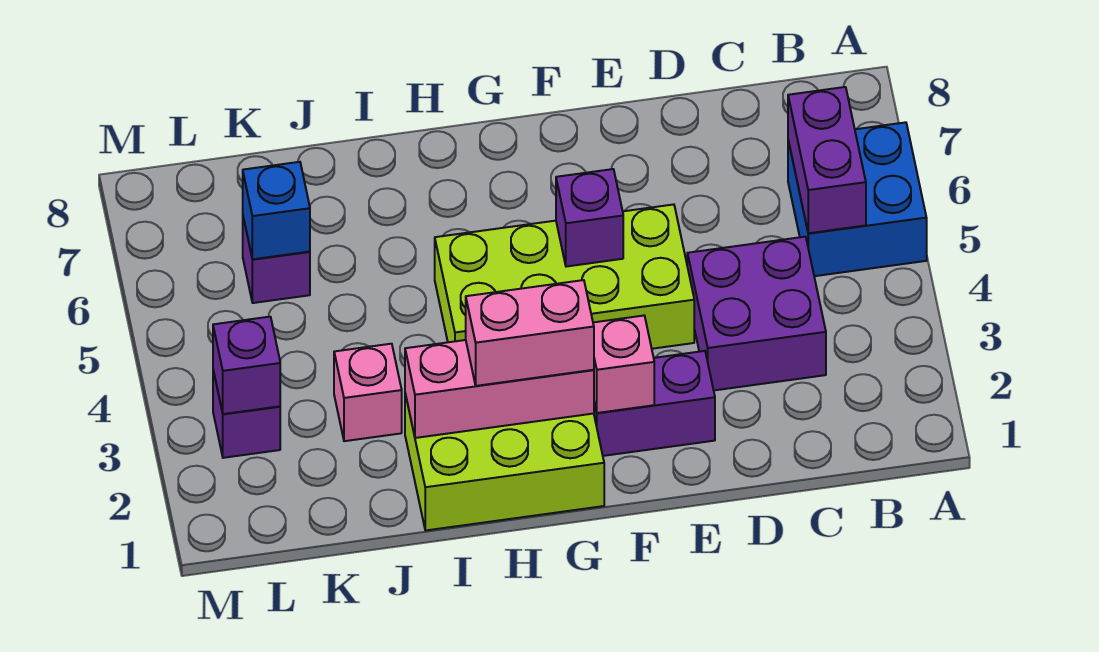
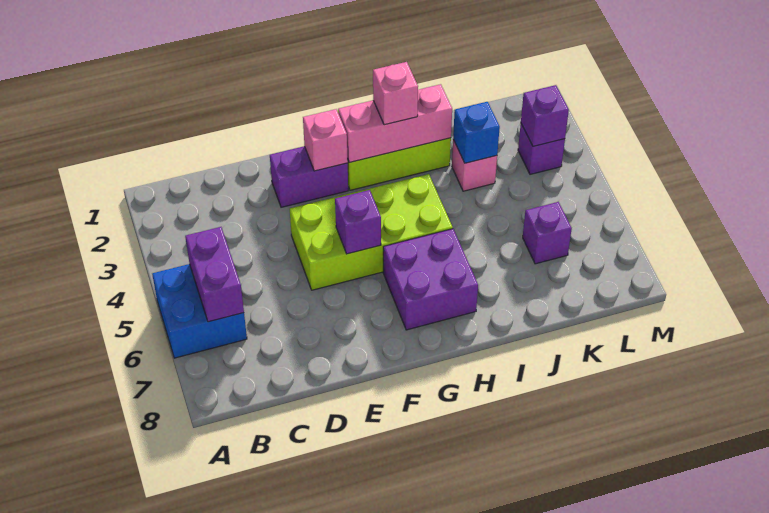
purple 2x2 brick [687,237,826,390] -> purple 2x2 brick moved to [383,229,478,330]
pink 1x2 brick [466,280,594,386] -> pink 1x1 brick [373,62,418,125]
blue 1x1 brick [243,162,310,259] -> blue 1x1 brick moved to [453,102,500,163]

